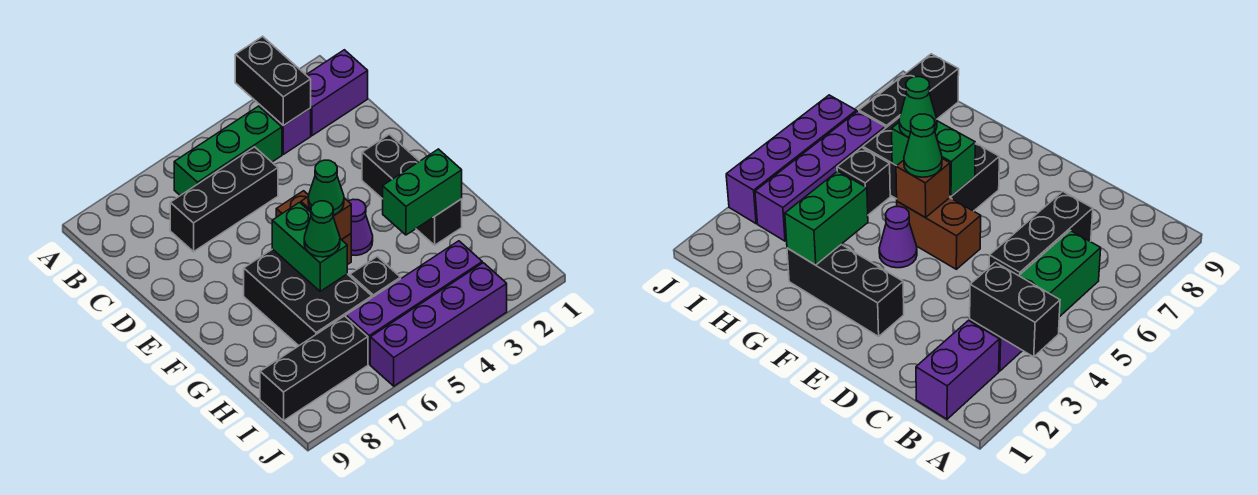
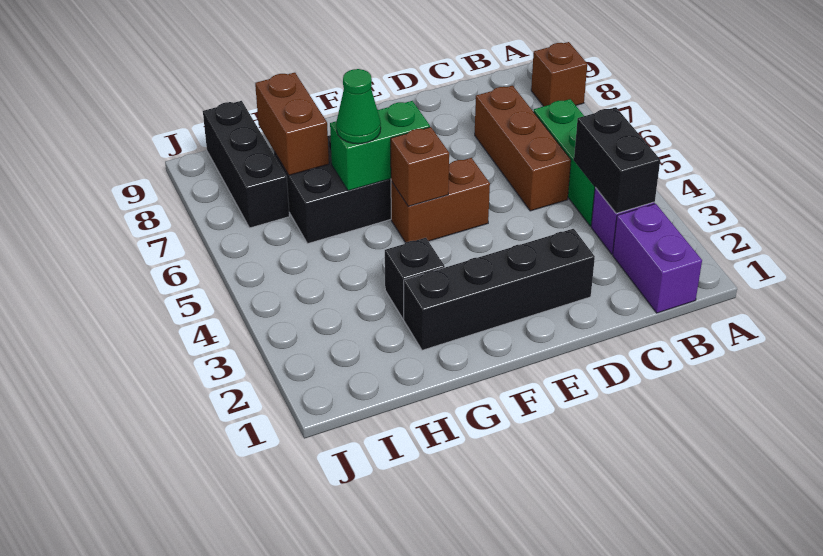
black 1x2 brick [235,36,311,126] -> black 1x2 brick turned to [574,107,660,213]
none -> brown 1x1 brick [531,42,587,106]
black 1x3 brick [170,147,278,252] -> brown 1x3 brick [475,86,571,211]
black 1x3 brick [362,134,462,245] -> black 1x4 brick [404,229,595,350]
purple 1x1 cone [348,199,373,255] -> none
green 1x1 cone [308,160,344,215] -> none
green 1x2 brick [383,149,462,235] -> none
black 1x1 brick [350,257,401,297] -> black 1x1 brick moved to [385,238,445,319]
none -> brown 1x2 brick [255,73,329,175]
purple 1x4 brick [346,241,482,364] -> none
purple 1x4 brick [370,263,507,386] -> none

